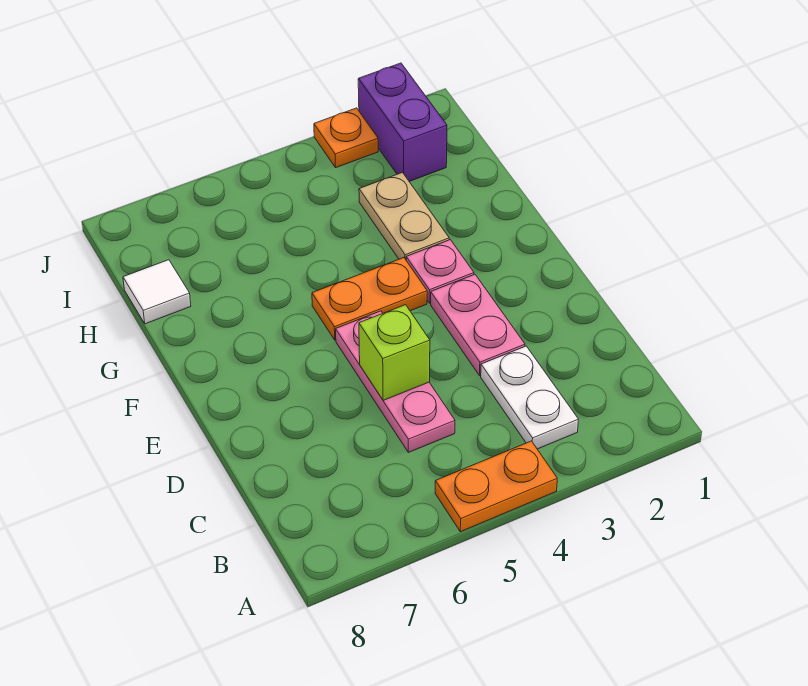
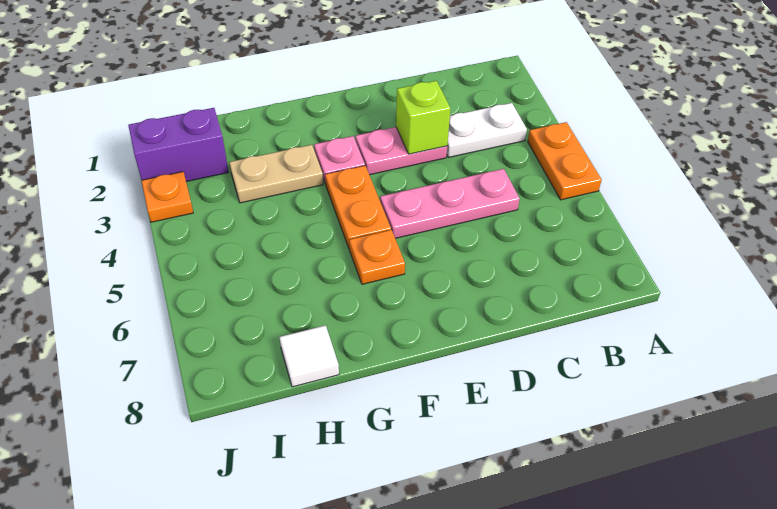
lime 1x1 brick [359,305,430,400] -> lime 1x1 brick moved to [396,81,451,154]
none -> orange 1x1 plate [349,230,405,284]

